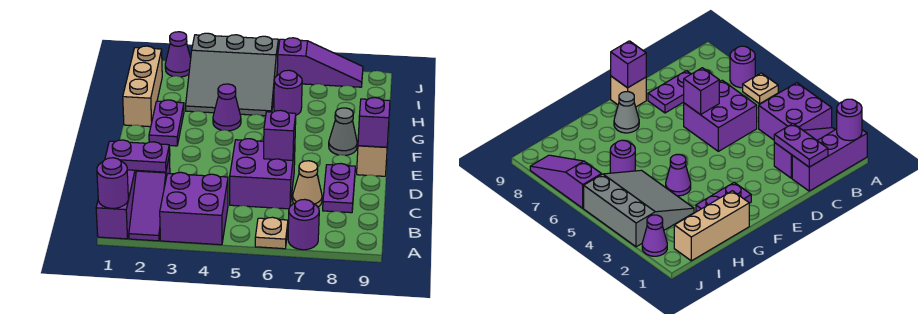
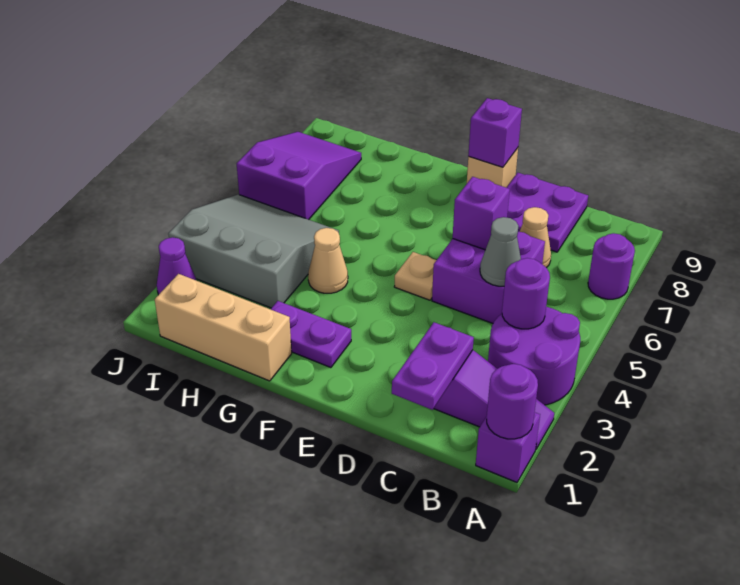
purple 1x3 brick [96,170,136,239] -> purple 1x1 brick [476,412,540,482]
purple 2x2 brick [160,172,228,245] -> purple 2x2 round brick [488,307,580,405]
tan 1x1 plate [255,217,288,249] -> tan 1x1 plate moved to [394,252,436,300]
purple 1x2 plate [323,164,355,213] -> purple 2x2 plate [507,173,588,252]
grey 1x1 cone [329,108,357,155] -> grey 1x1 cone moved to [480,217,521,286]
purple 1x1 cone [213,84,241,131] -> tan 1x1 cone [308,228,348,293]
grey 3x3 slope [186,33,278,116] -> grey 3x3 slope turned to [168,194,339,308]
purple 1x1 round brick [274,70,302,115] -> purple 1x1 round brick moved to [502,258,550,329]
purple 1x3 slope [277,38,363,87] -> purple 2x3 slope [237,132,361,220]

